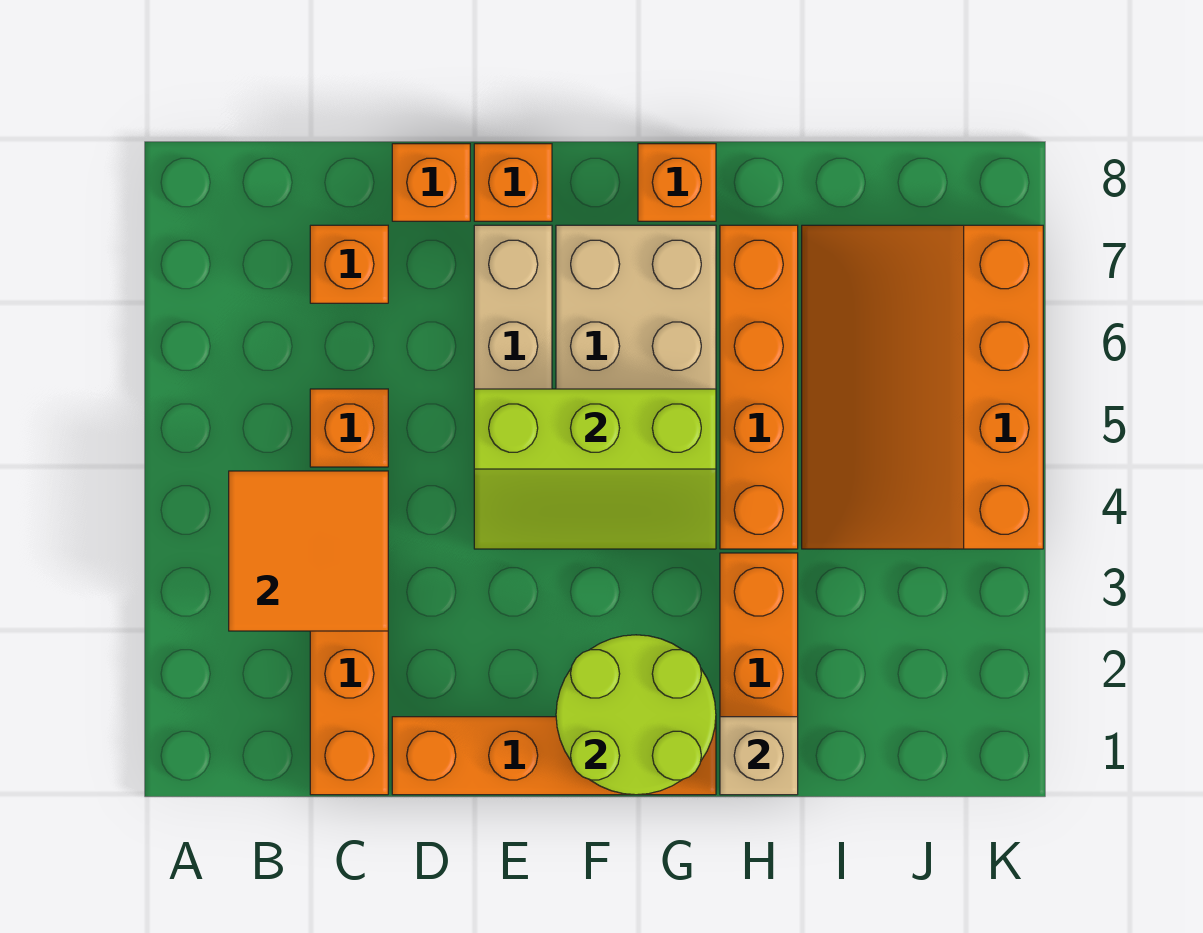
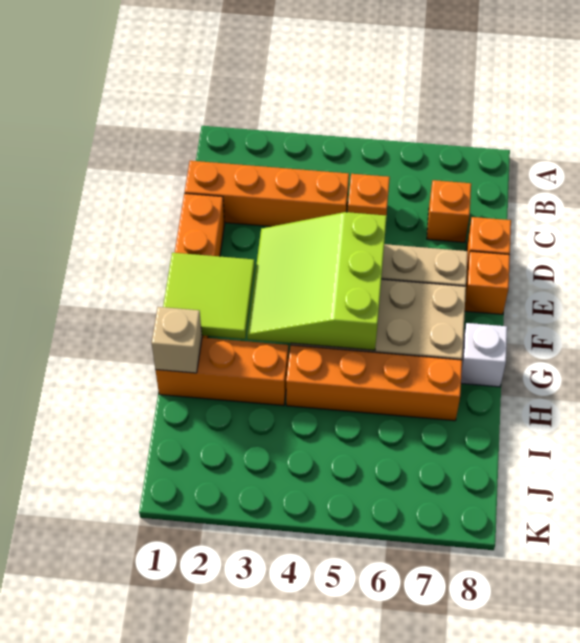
orange 2x2 tile [229,471,388,631] -> none
lime 2x3 slope [474,389,716,549] -> lime 3x3 slope [247,212,387,350]
lime 2x2 round brick [556,635,716,795] -> lime 2x2 tile [163,253,255,339]
orange 1x1 brick [638,144,716,221] -> white 1x1 brick [461,323,507,387]
orange 3x4 slope [802,225,1043,549] -> none

